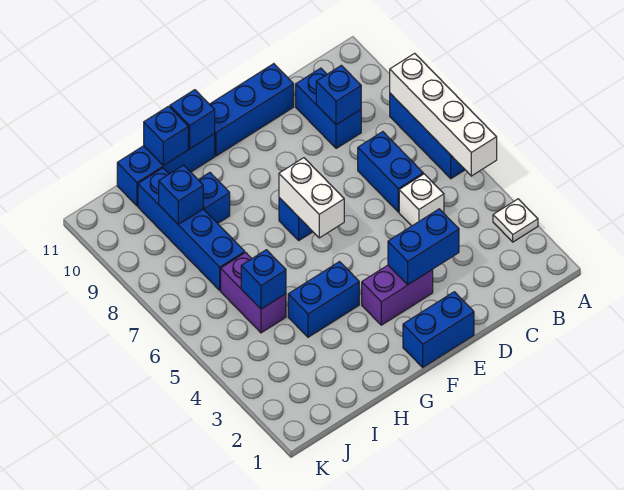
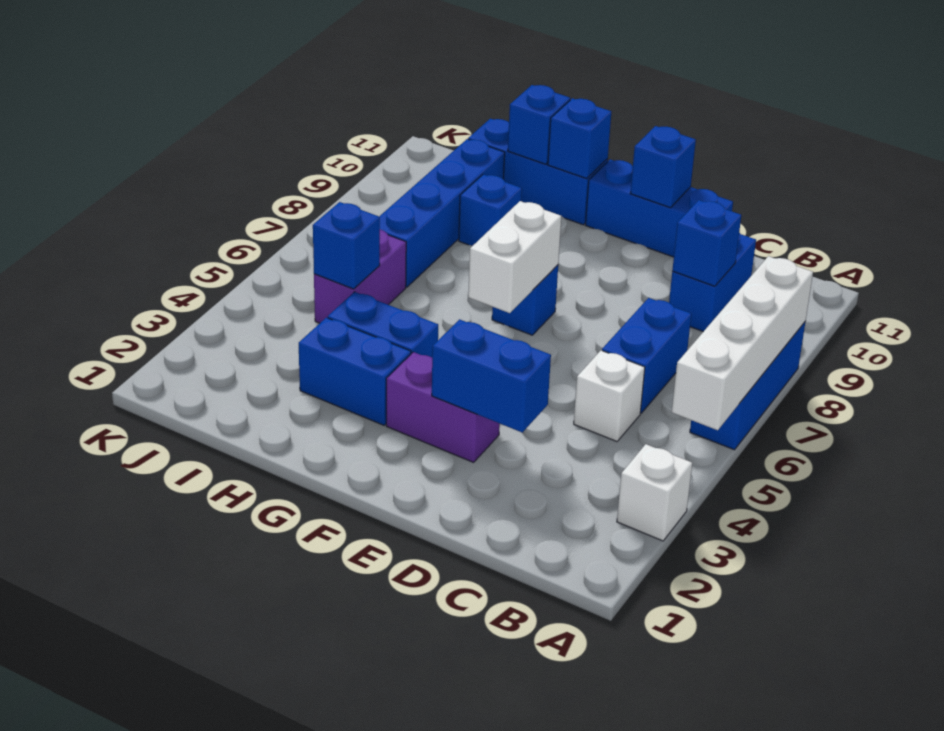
white 1x1 plate [493,199,538,242] -> white 1x1 brick [617,444,692,541]
blue 1x2 brick [403,292,474,367] -> blue 1x2 brick moved to [299,318,411,425]
blue 1x1 brick [159,165,203,224] -> blue 1x1 brick moved to [630,126,696,208]

